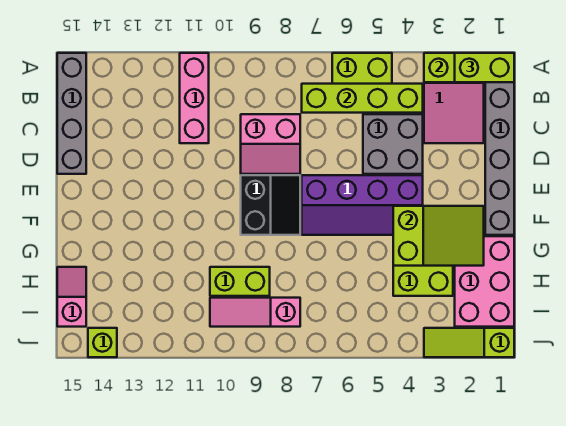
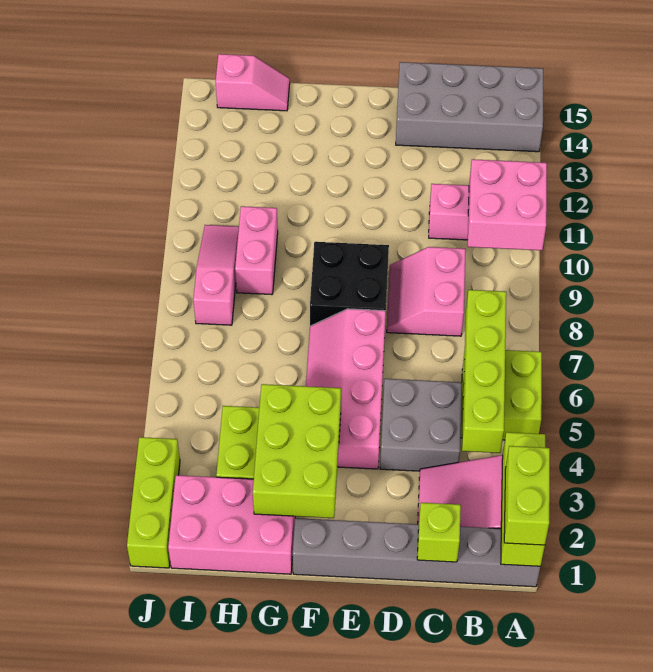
none -> pink 2x2 brick [468,159,547,250]
grey 1x4 brick [57,53,86,174] -> grey 2x4 brick [396,62,543,152]
purple 2x4 slope [302,175,423,235] -> pink 2x4 slope [306,309,386,469]
black 2x2 slope [241,175,300,235] -> black 2x2 brick [310,242,389,326]
lime 2x3 slope [393,206,484,266] -> lime 2x3 brick [253,384,341,518]
lime 1x2 brick [210,267,270,296] -> pink 1x2 brick [235,206,278,295]
lime 1x3 slope [424,328,514,357] -> lime 1x3 brick [127,437,180,568]
lime 1x1 brick [88,328,117,357] -> lime 1x1 brick moved to [417,503,461,562]

